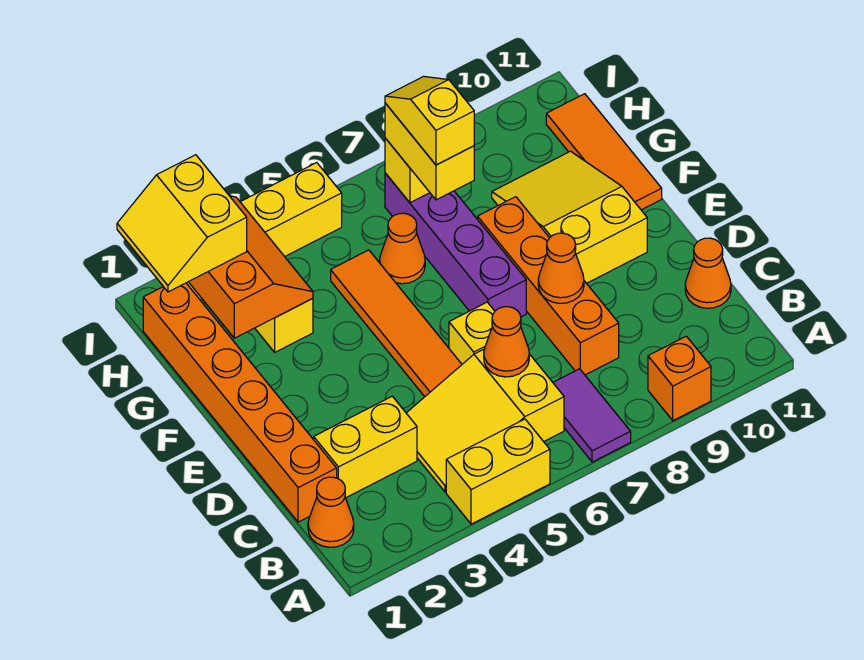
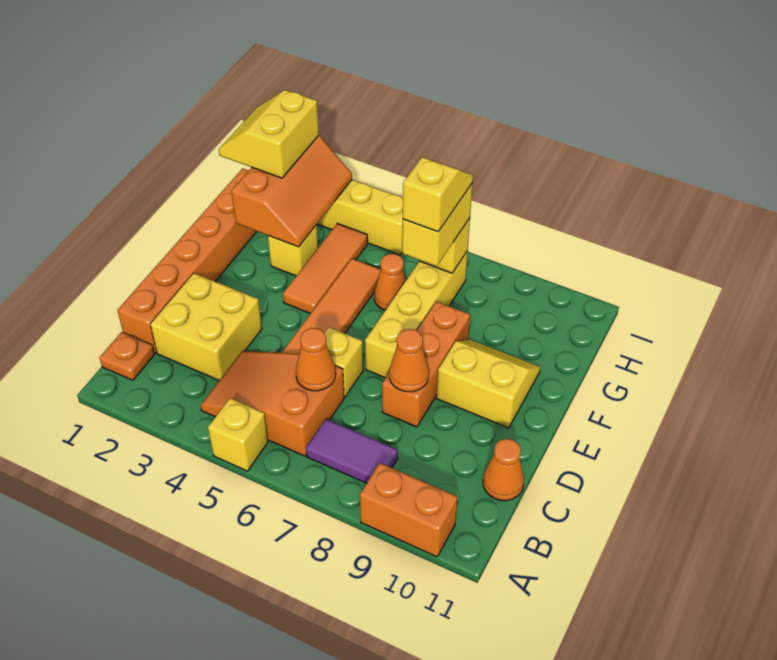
yellow 1x2 brick [446,419,550,524] -> yellow 1x1 brick [208,398,268,471]
purple 1x2 tile [553,369,631,462] -> purple 1x2 tile turned to [306,419,398,483]
orange 1x1 brick [648,336,711,421] -> orange 1x2 brick [360,463,458,557]
orange 1x1 cone [308,477,354,547] -> orange 1x1 plate [100,332,155,380]
yellow 2x3 slope [406,349,564,492] -> orange 2x3 slope [200,351,344,456]
yellow 1x2 brick [314,396,417,498] -> yellow 2x2 brick [150,273,262,381]
orange 1x4 brick [478,197,619,375] -> orange 1x3 brick [382,301,470,427]
purple 1x4 brick [385,173,526,317] -> yellow 1x4 brick [365,251,468,378]
yellow 2x3 slope [492,151,647,283] -> yellow 2x2 slope [437,340,540,428]
orange 1x3 tile [546,94,662,210] -> orange 1x3 tile moved to [283,223,368,314]

